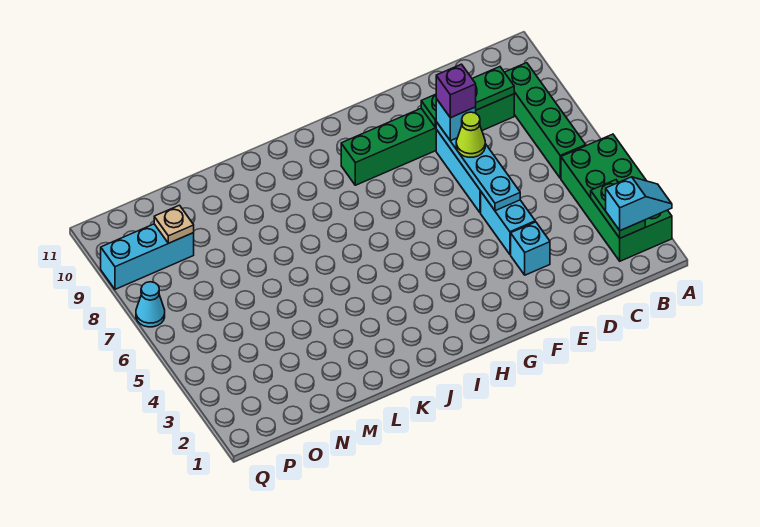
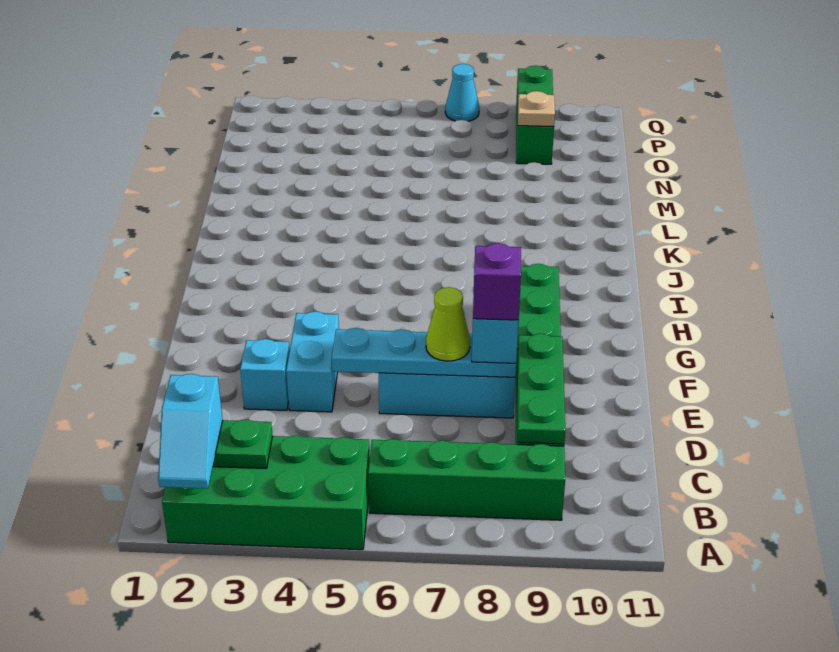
cyan 1x2 brick [481,192,535,254] -> cyan 1x2 brick turned to [286,311,339,412]
cyan 1x3 brick [101,224,194,289] -> green 1x3 brick [516,66,554,164]

